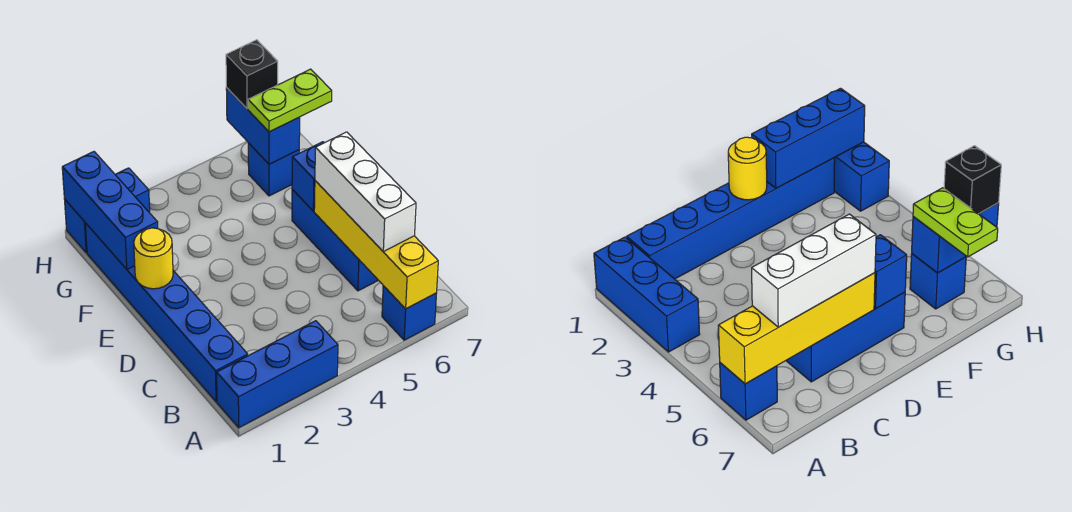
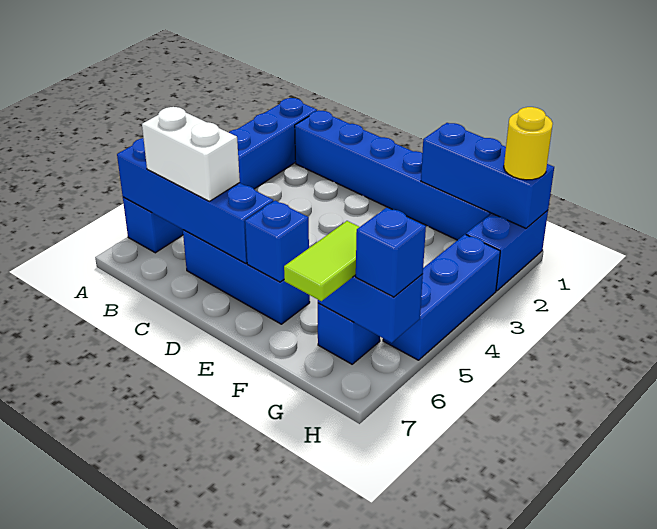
yellow 1x4 brick [314,181,438,309] -> blue 1x4 brick [117,138,274,263]
white 1x3 brick [315,132,416,252] -> white 1x2 brick [142,107,240,201]
yellow 1x1 round brick [134,228,173,289] -> yellow 1x1 round brick moved to [504,107,553,180]
lime 1x2 plate [248,69,332,132] -> lime 1x2 tile [284,221,359,301]
none -> blue 1x3 brick [383,234,500,360]
black 1x1 brick [226,40,278,109] -> blue 1x1 brick [356,207,426,297]

